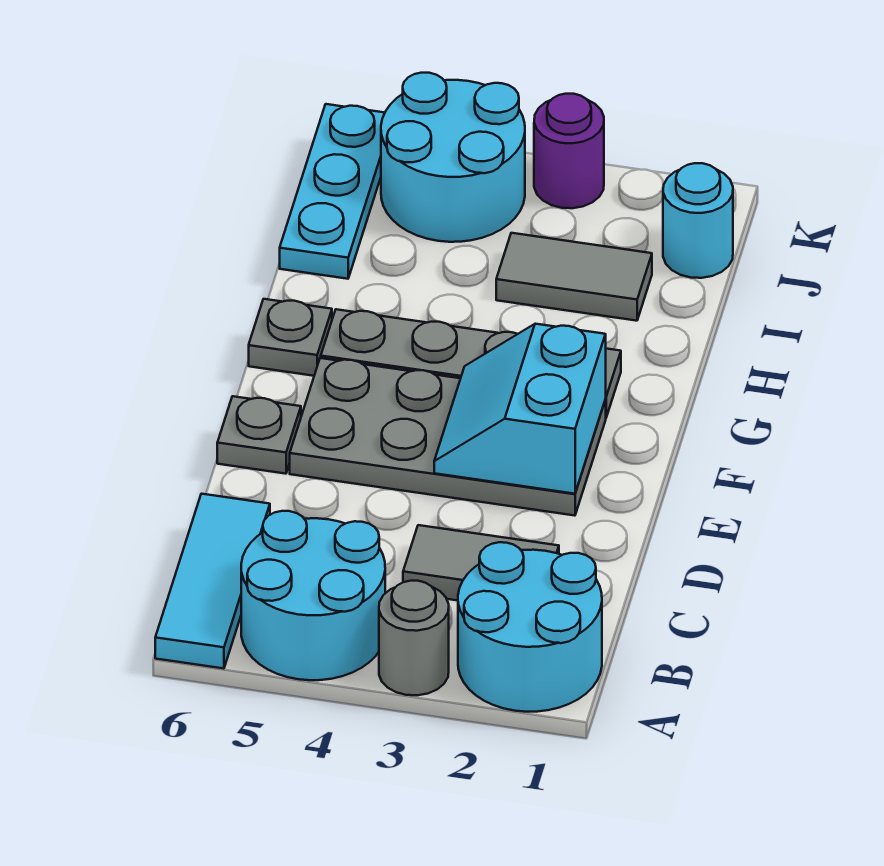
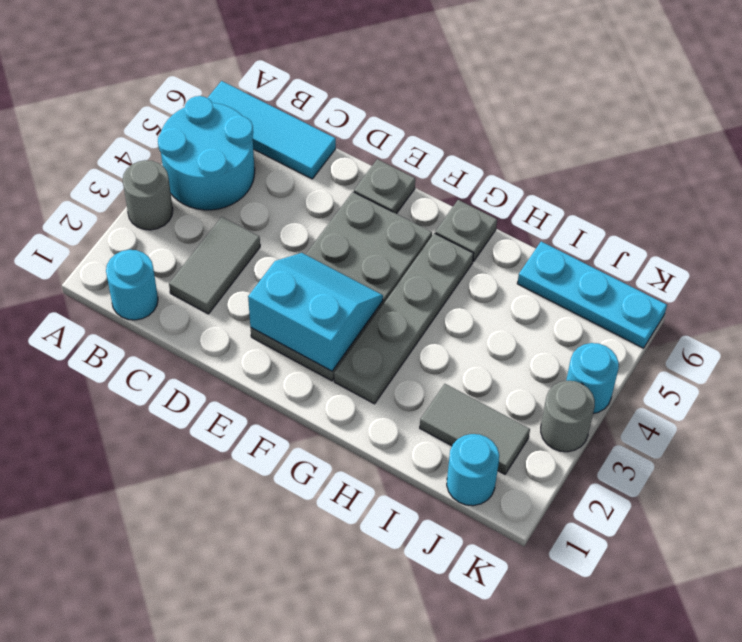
cyan 2x2 round brick [458,542,602,712] -> cyan 1x1 round brick [106,250,158,320]
grey 1x2 tile [496,233,652,321] -> grey 1x2 tile turned to [420,384,530,474]
cyan 2x2 round brick [381,73,525,242] -> cyan 1x1 round brick [566,343,619,413]
purple 1x1 round brick [534,94,604,208] -> grey 1x1 round brick [541,381,595,452]

